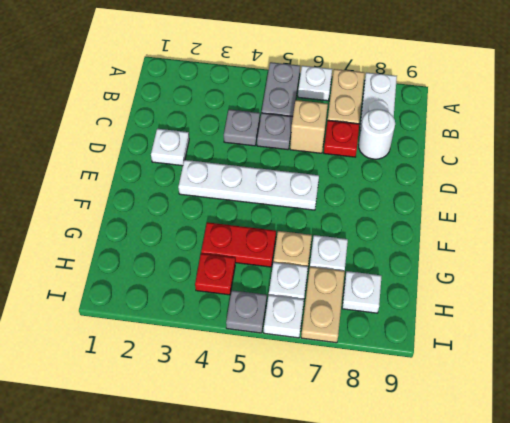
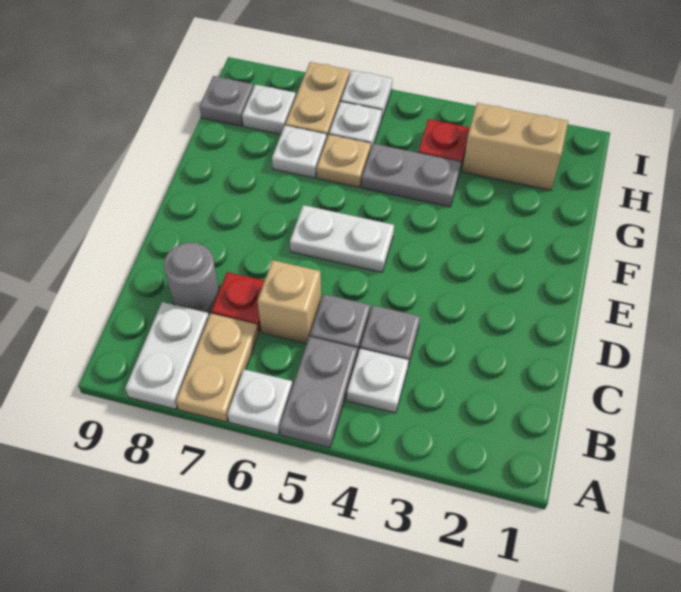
white 1x1 round brick [359,109,395,159] -> grey 1x1 round brick [164,243,219,313]
white 1x1 plate [151,129,189,166] -> white 1x1 plate moved to [347,349,409,413]
white 1x4 plate [178,160,319,210] -> white 1x2 plate [290,205,394,272]
red 1x2 plate [201,222,276,267] -> grey 1x2 plate [362,144,461,207]
none -> tan 1x2 brick [462,103,568,190]
grey 1x1 plate [226,290,267,333] -> grey 1x1 plate moved to [199,76,254,126]

